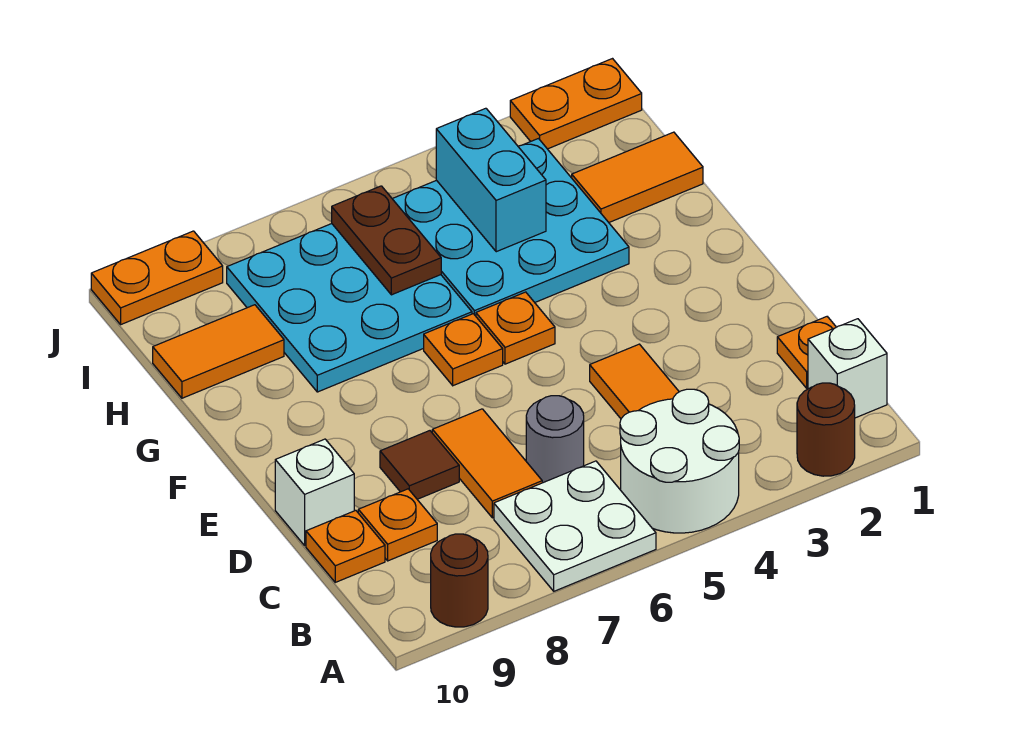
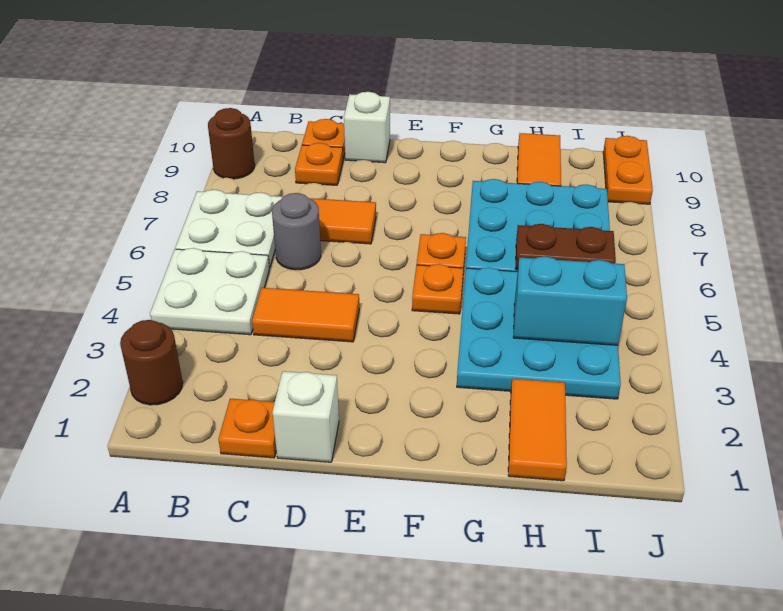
white 2x2 round brick [620,389,739,533] -> white 2x2 plate [150,248,269,335]
white 1x1 brick [808,319,887,418] -> white 1x1 brick moved to [272,371,339,462]
brown 1x1 tile [380,431,459,499] -> none
orange 1x2 plate [510,59,642,149] -> none

